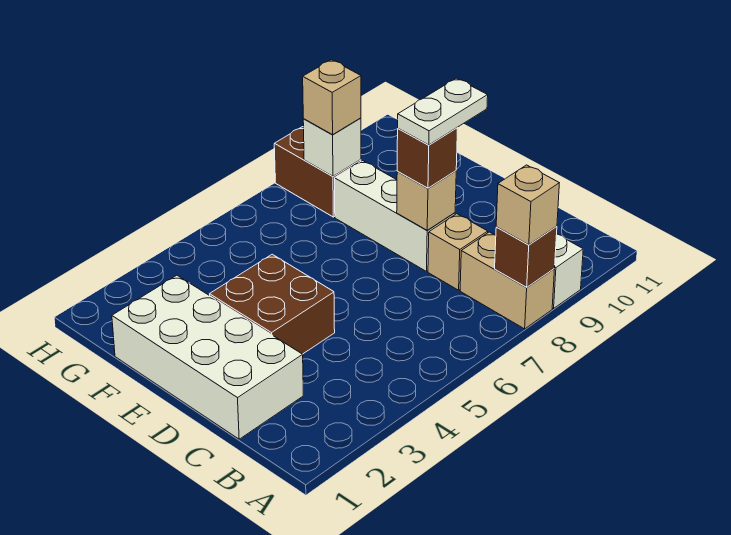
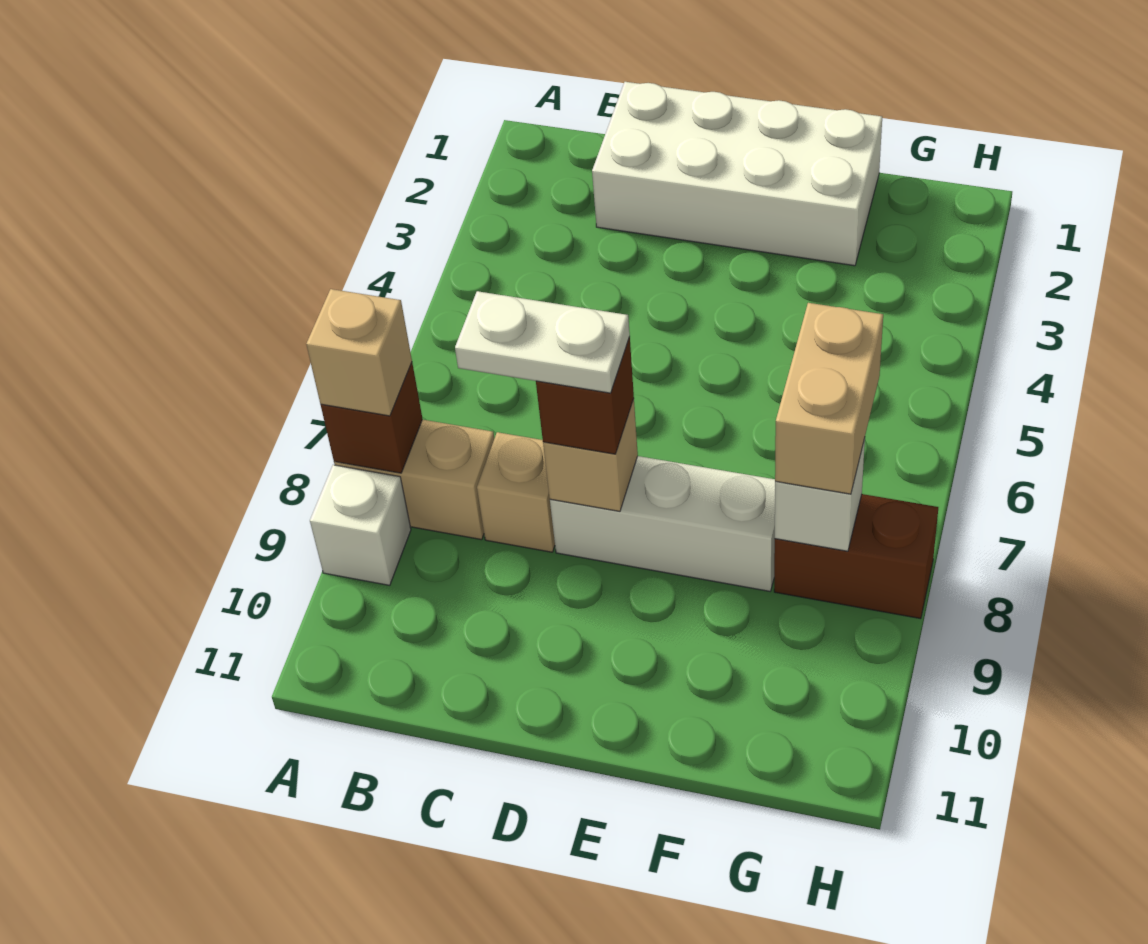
brown 2x2 brick [210,254,335,354] -> none
white 1x2 plate [398,78,488,145] -> white 1x2 plate turned to [455,291,630,393]
tan 1x1 brick [303,60,361,135] -> tan 1x2 brick [775,303,883,494]

